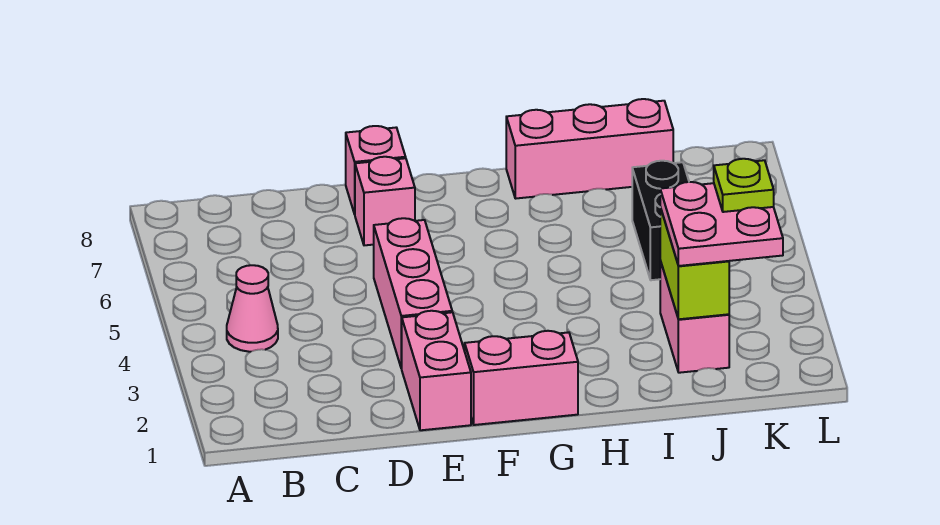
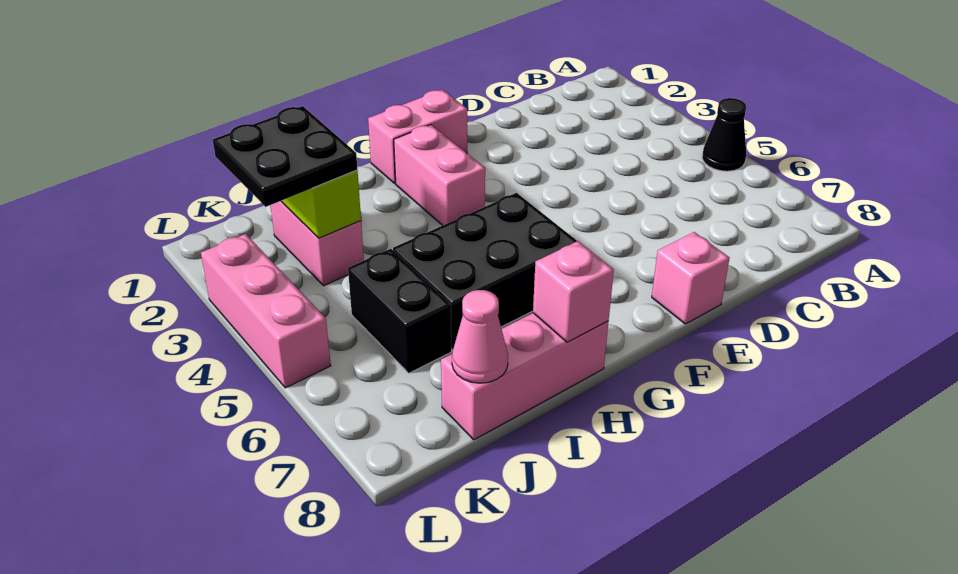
none -> black 1x1 cone [702,98,746,171]
pink 1x1 cone [227,265,278,352] -> pink 1x1 cone moved to [452,290,508,383]
pink 1x2 brick [401,311,471,430] -> pink 1x2 brick moved to [394,125,485,226]
pink 1x3 brick [374,218,452,368] -> pink 1x3 brick moved to [201,234,331,388]
pink 1x1 brick [355,157,415,245] -> pink 1x1 brick moved to [533,241,614,342]
none -> black 2x3 brick [393,193,577,350]
pink 2x2 plate [660,182,783,266] -> black 2x2 plate [213,106,357,207]
lime 1x1 plate [714,159,774,212] -> none

